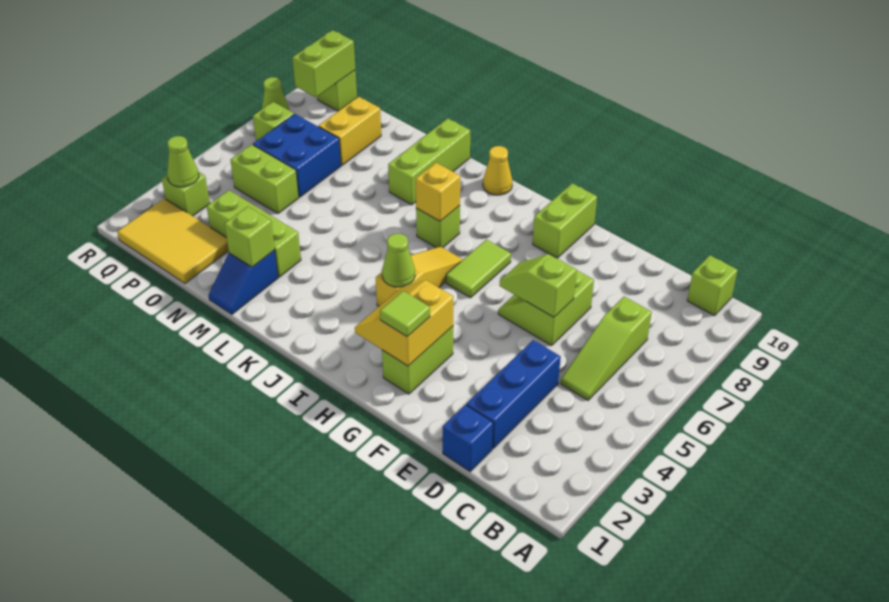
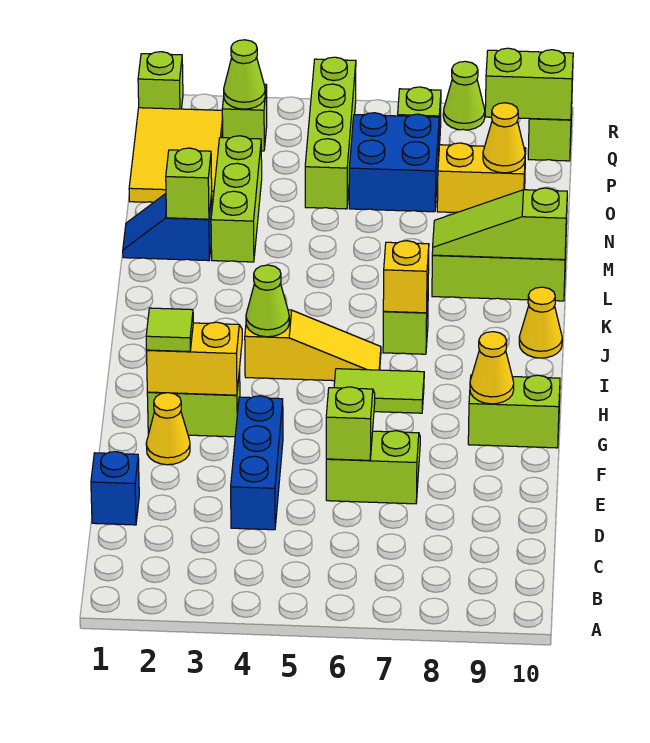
lime 1x1 brick [687,255,738,316] -> lime 1x1 brick moved to [138,52,183,109]
lime 1x3 slope [561,297,652,400] -> lime 1x3 slope moved to [432,188,567,260]
blue 1x3 brick [466,340,561,448] -> blue 1x3 brick turned to [231,396,283,530]
none -> yellow 1x1 cone [146,393,190,465]
none -> yellow 1x1 cone [470,332,514,404]
lime 1x2 brick [231,145,299,213] -> lime 1x4 brick [305,57,356,209]
none -> yellow 1x1 cone [483,103,525,173]

